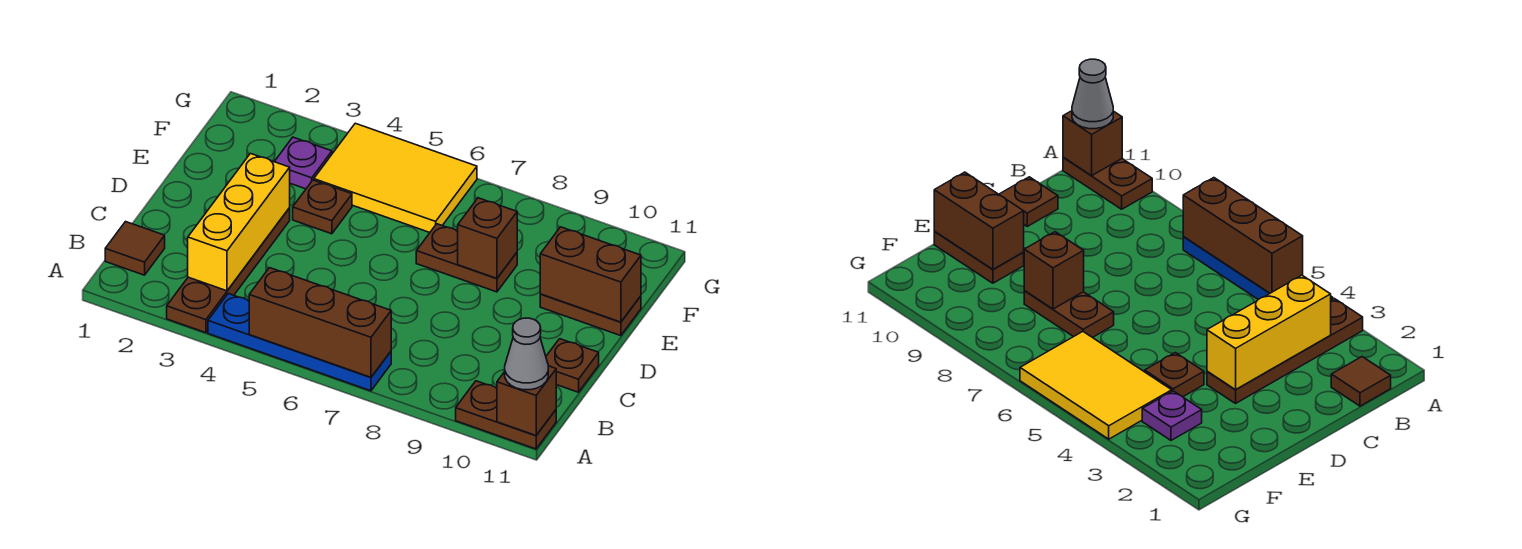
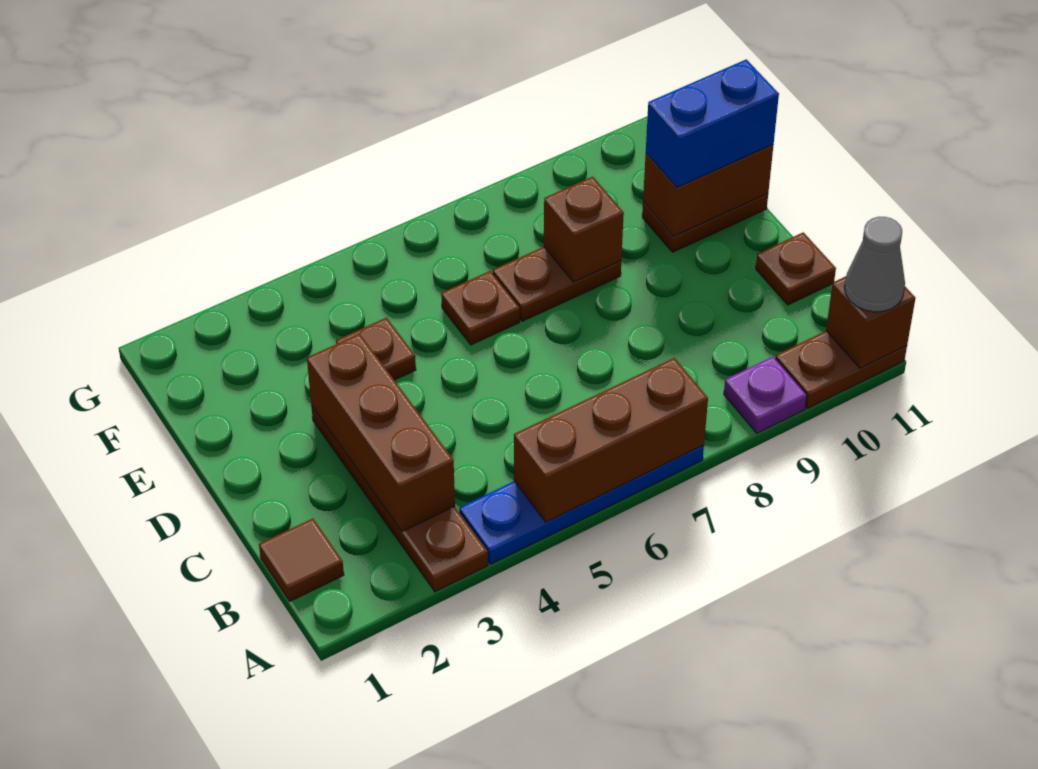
yellow 1x3 brick [188,154,290,291] -> brown 1x3 brick [307,334,455,532]
none -> brown 1x1 plate [441,271,520,345]
none -> blue 1x2 brick [646,59,779,187]
purple 1x1 plate [274,137,332,189] -> purple 1x1 plate moved to [724,356,807,433]
yellow 2x3 tile [314,123,477,232] -> none

